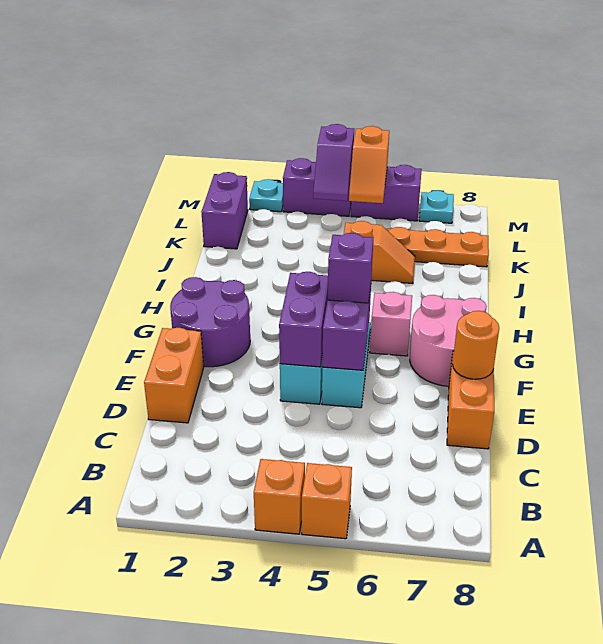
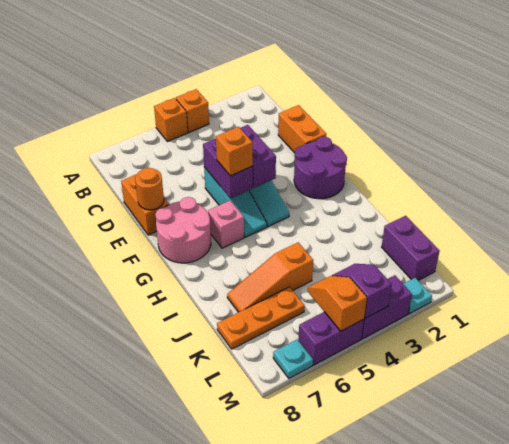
purple 1x1 brick [328,233,373,303] -> orange 1x1 brick [216,127,253,176]
orange 1x2 slope [344,221,415,283] -> orange 1x3 slope [227,242,313,312]

